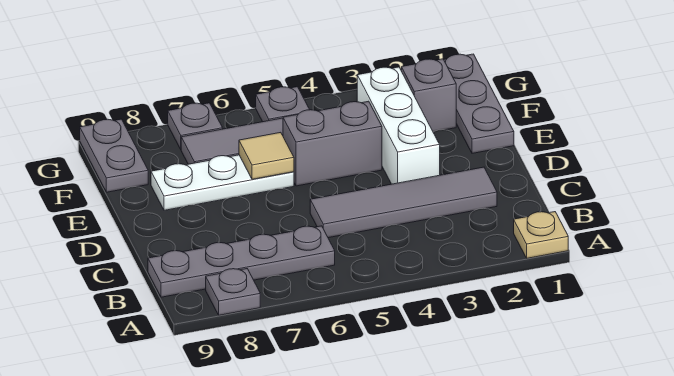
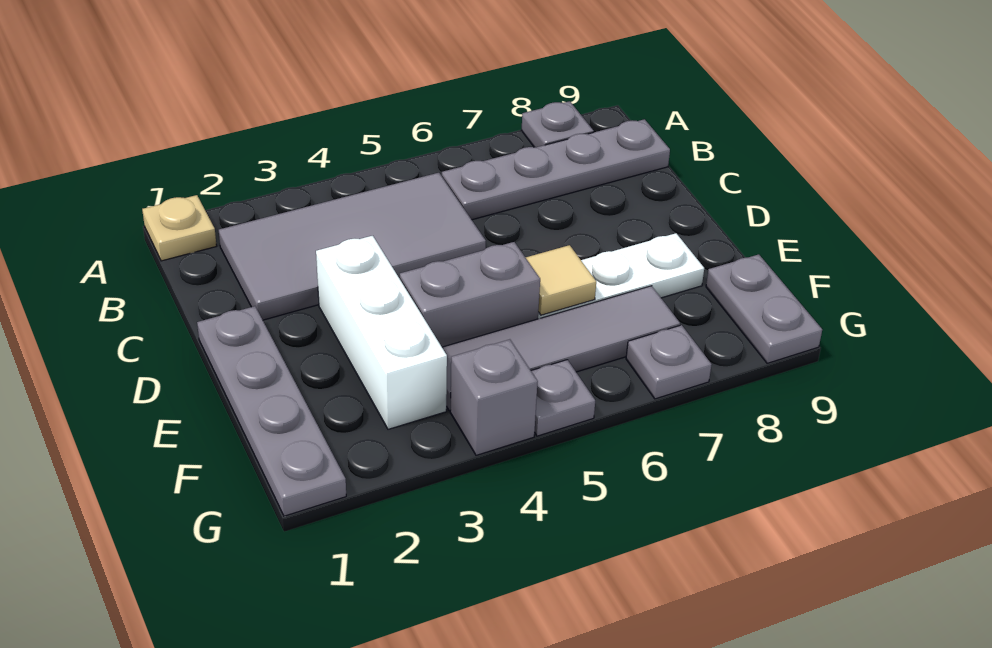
grey 1x4 tile [310,167,497,238] -> grey 2x4 tile [219,173,486,320]
grey 1x3 plate [444,54,514,153] -> grey 1x4 plate [197,306,346,516]
grey 1x1 brick [401,59,456,132] -> grey 1x1 brick moved to [450,339,538,455]

